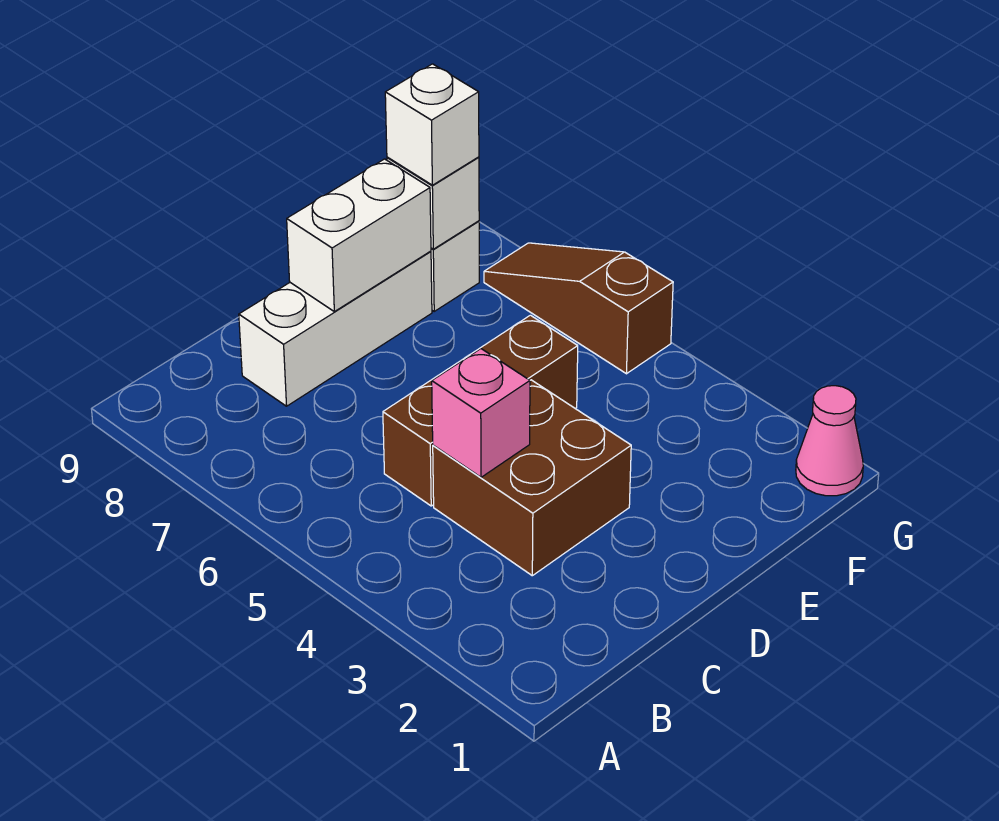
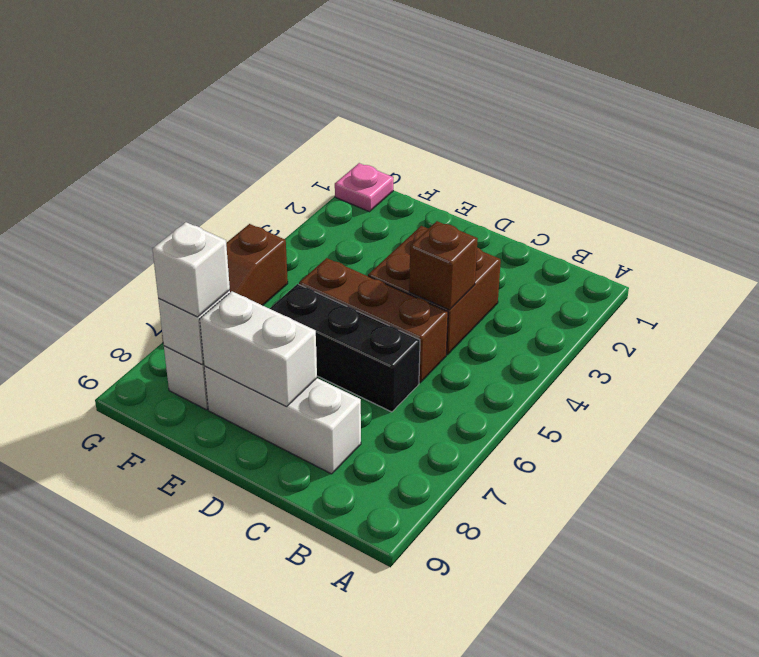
pink 1x1 brick [432,349,530,477] -> brown 1x1 brick [409,221,478,310]
none -> black 1x3 brick [270,284,420,412]
pink 1x1 cone [796,386,863,496] -> pink 1x1 plate [335,163,393,212]

